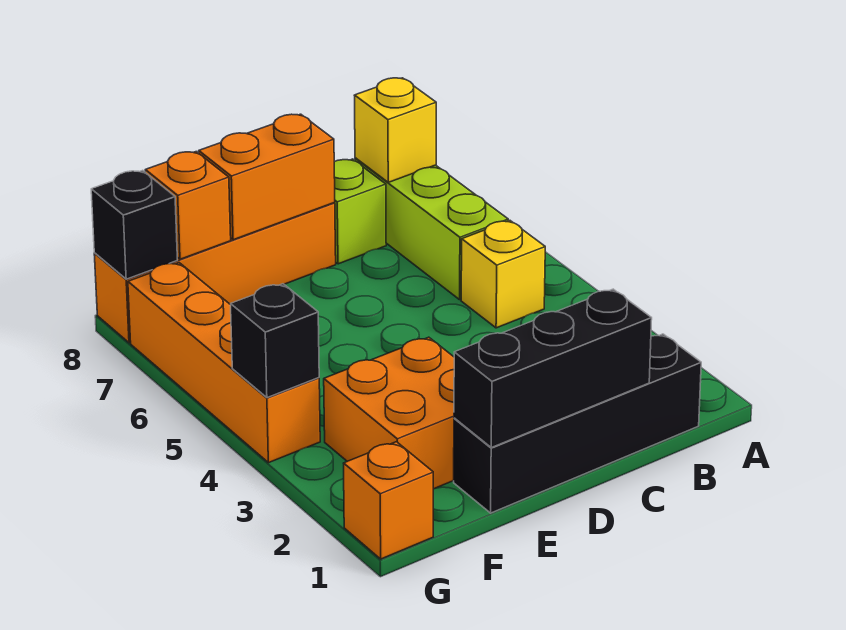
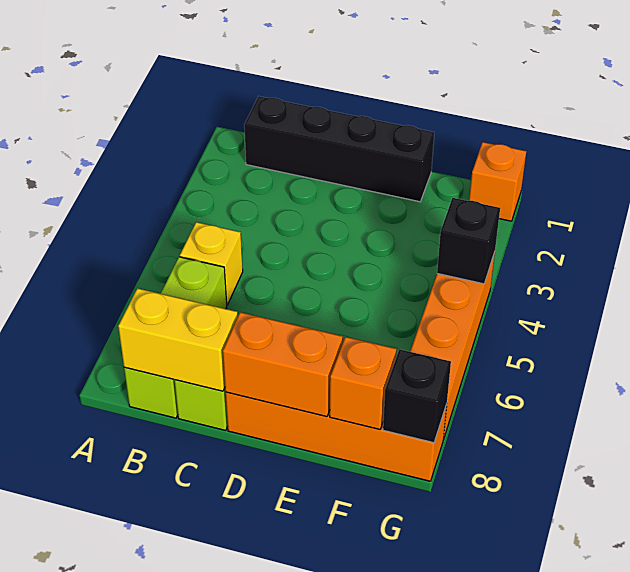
yellow 1x1 brick [354,78,436,182] -> yellow 1x2 brick [118,288,238,391]
black 1x3 brick [454,289,652,448] -> none
orange 2x2 brick [324,337,454,489] -> none

